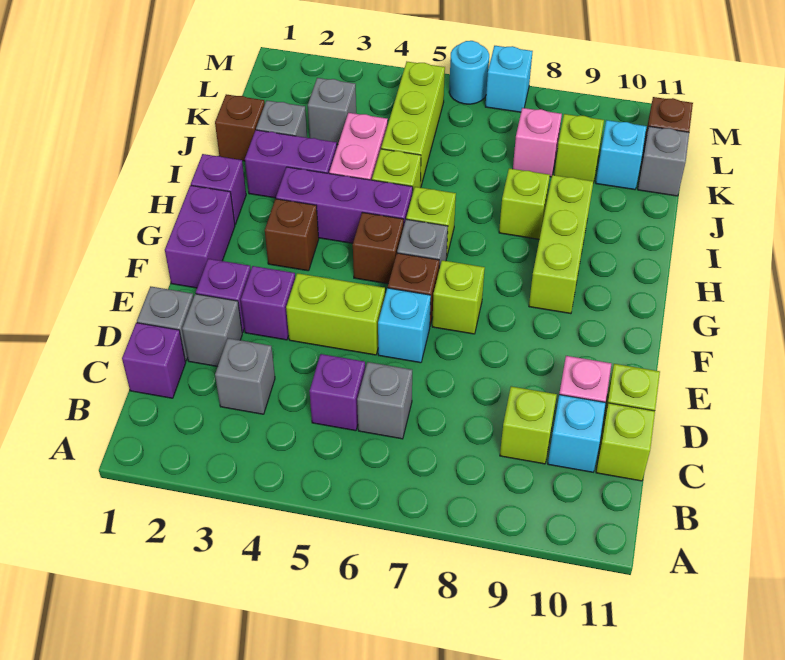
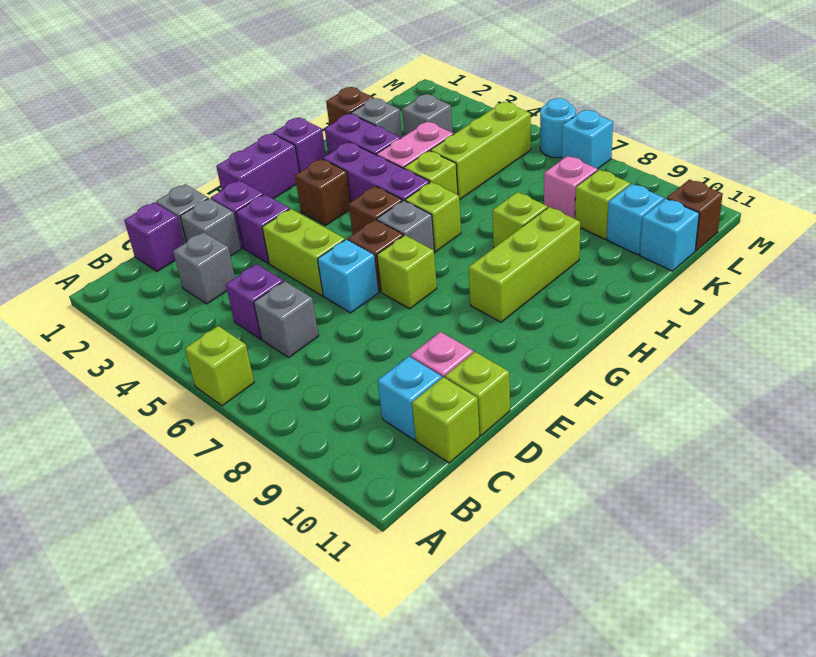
lime 1x1 brick [500,386,557,464] -> lime 1x1 brick moved to [185,326,254,406]
grey 1x1 brick [638,126,689,196] -> cyan 1x1 brick [640,199,699,271]

